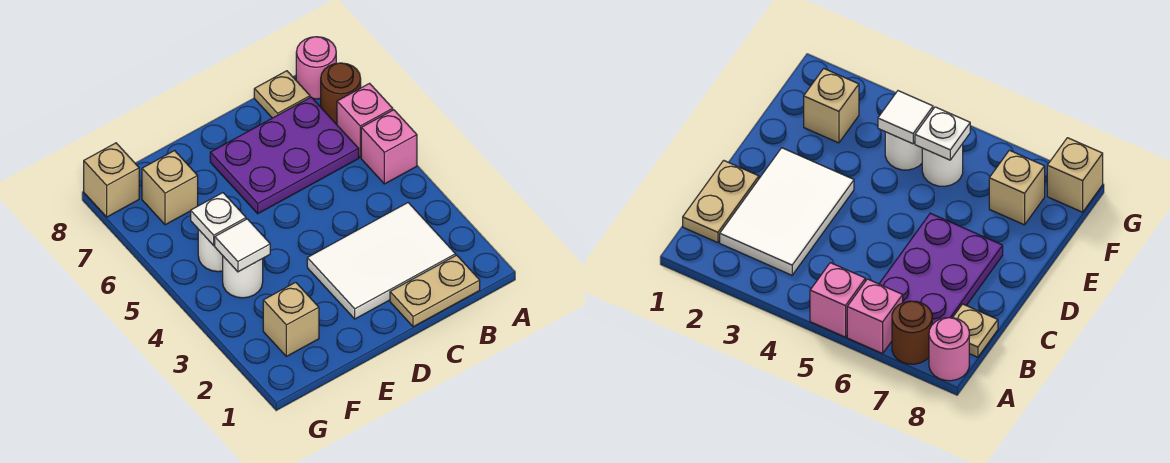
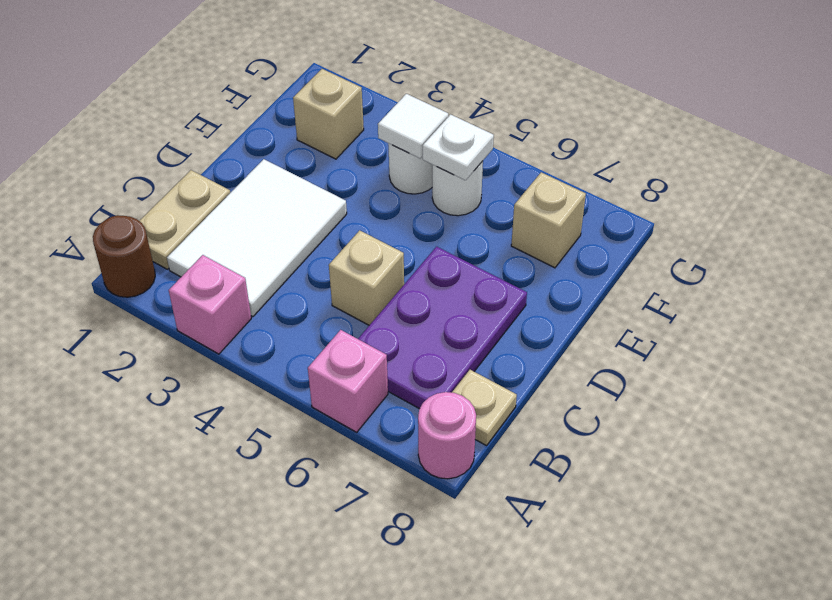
pink 1x1 brick [361,110,417,184] -> pink 1x1 brick moved to [169,255,251,354]
brown 1x1 round brick [321,63,361,124] -> brown 1x1 round brick moved to [93,215,155,297]
tan 1x1 brick [84,143,139,217] -> tan 1x1 brick moved to [329,230,404,325]

